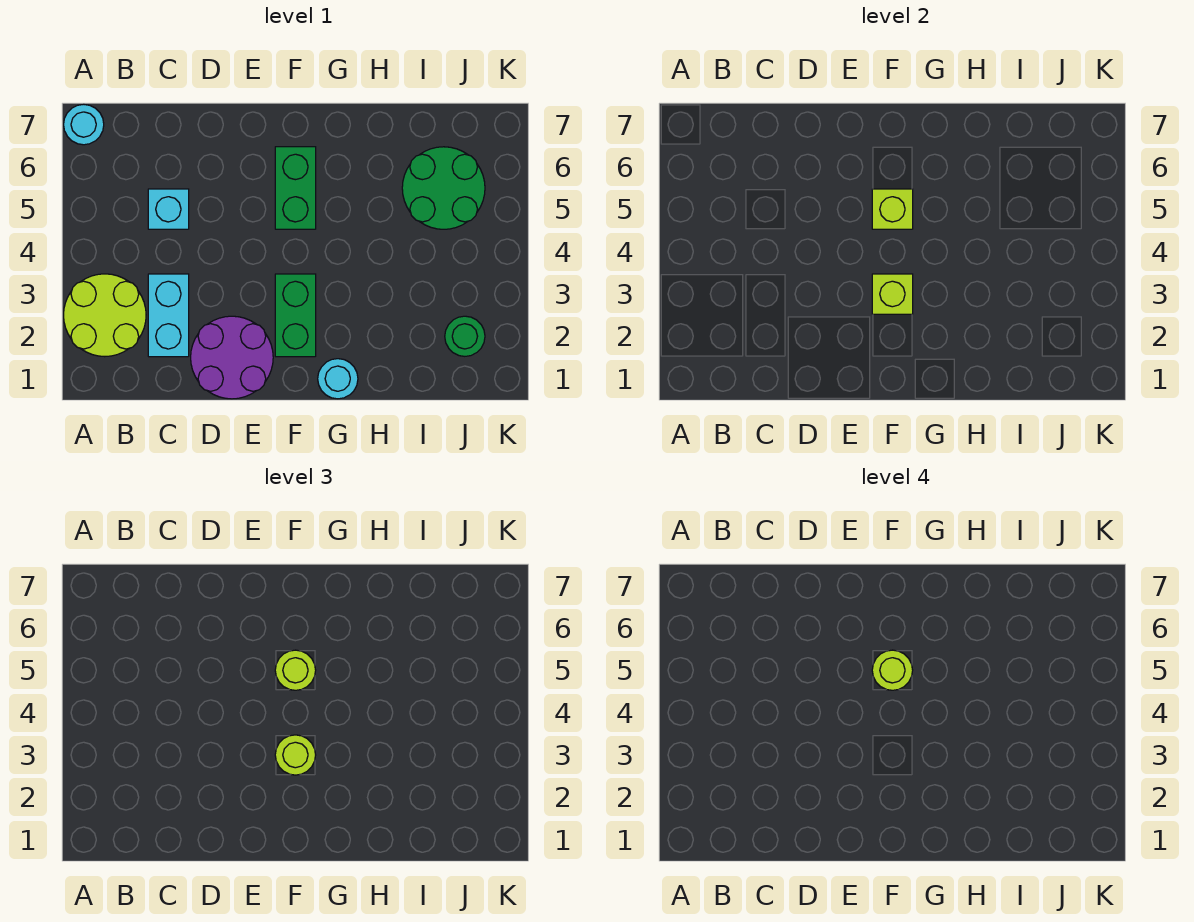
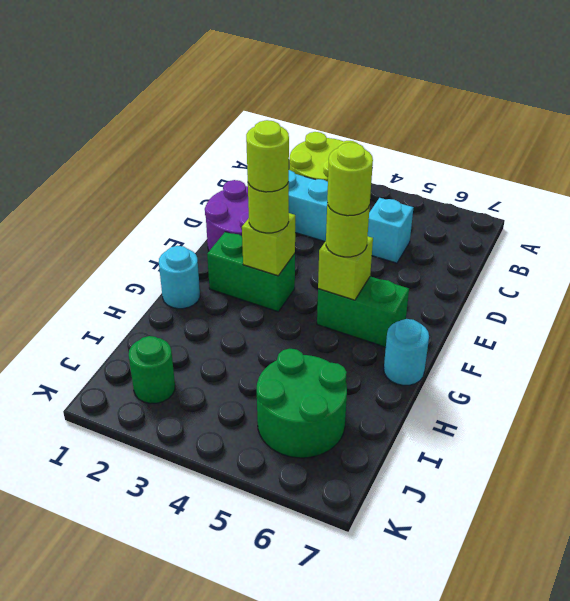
cyan 1x1 round brick [64,104,104,145] -> cyan 1x1 round brick moved to [384,319,429,385]
none -> lime 1x1 round brick [246,120,289,192]

